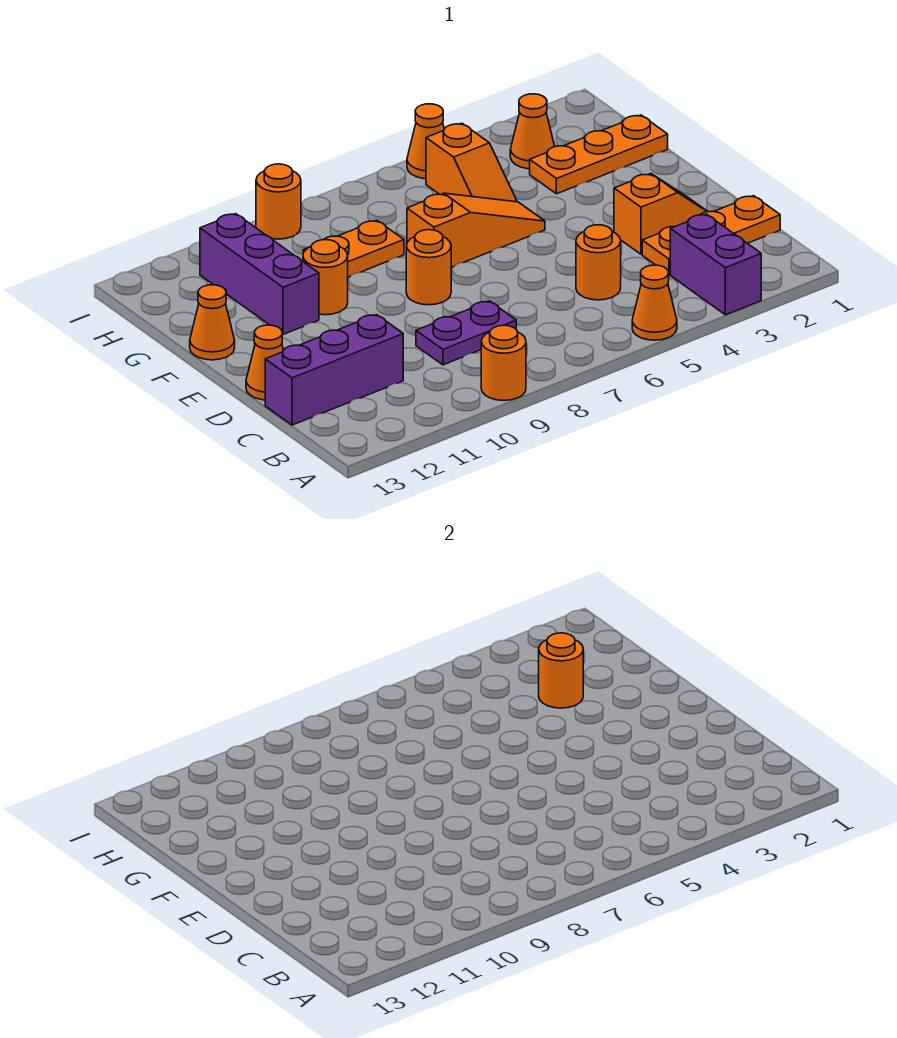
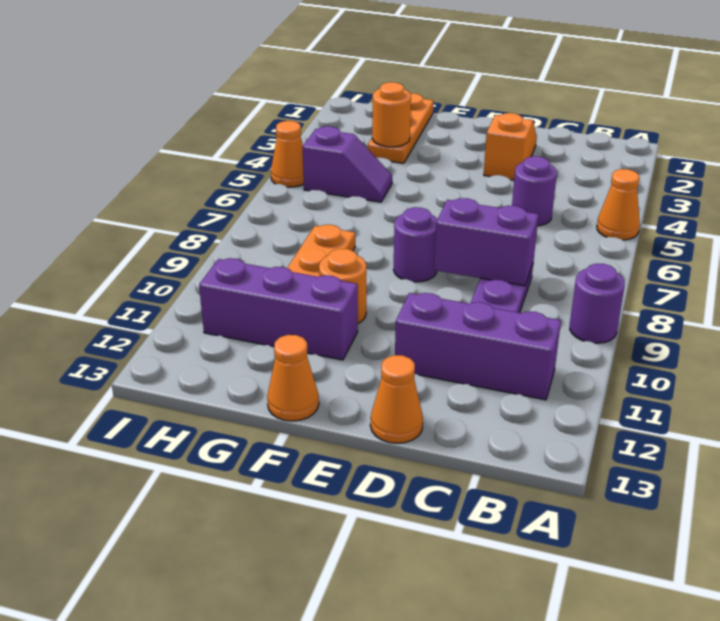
purple 1x2 brick [670,214,761,315] -> purple 1x2 brick moved to [434,198,539,286]
orange 1x1 round brick [481,325,526,401] -> purple 1x1 round brick [570,264,625,343]
orange 1x3 plate [642,196,780,275] -> none
orange 1x1 round brick [576,225,621,300] -> purple 1x1 round brick [512,156,557,226]
purple 1x3 brick [265,315,403,425] -> purple 1x3 brick turned to [395,293,561,400]
orange 1x1 round brick [406,230,451,305] -> purple 1x1 round brick [394,207,437,282]
orange 1x3 slope [407,193,545,267] -> none
orange 1x2 slope [426,123,517,202] -> purple 1x2 slope [303,126,392,202]
orange 1x1 cone [510,94,555,169] -> none
orange 1x1 round brick [256,164,301,239] -> none

